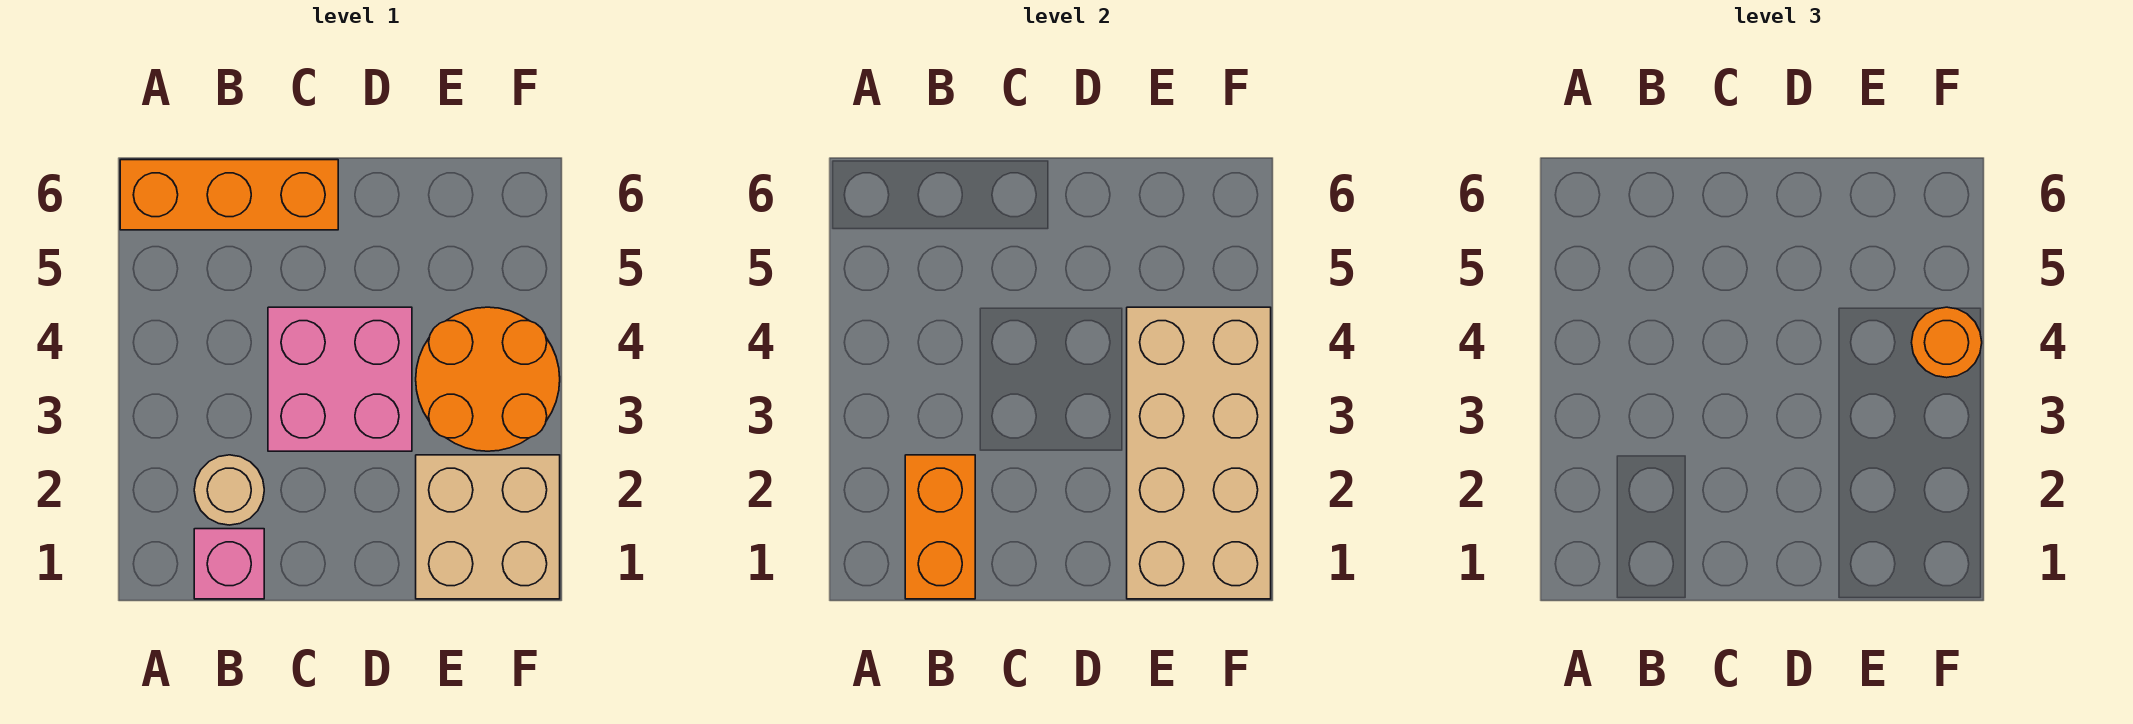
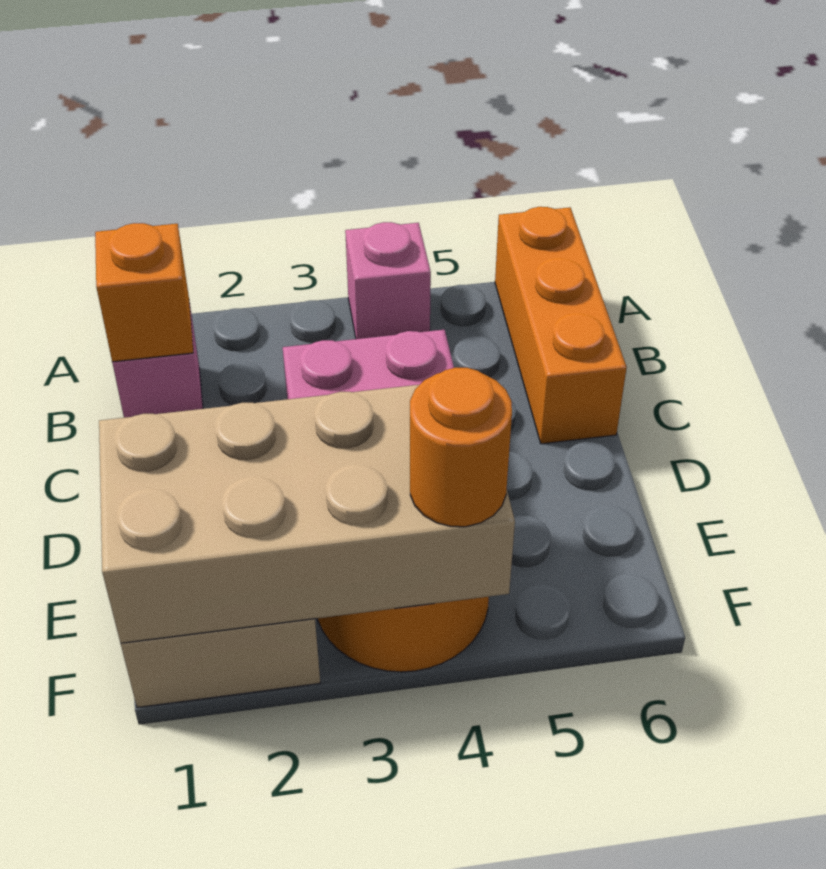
none -> pink 1x1 brick [345,222,431,339]
orange 1x2 brick [905,455,975,599] -> orange 1x1 brick [95,223,193,362]
tan 1x1 round brick [194,455,264,525] -> none

